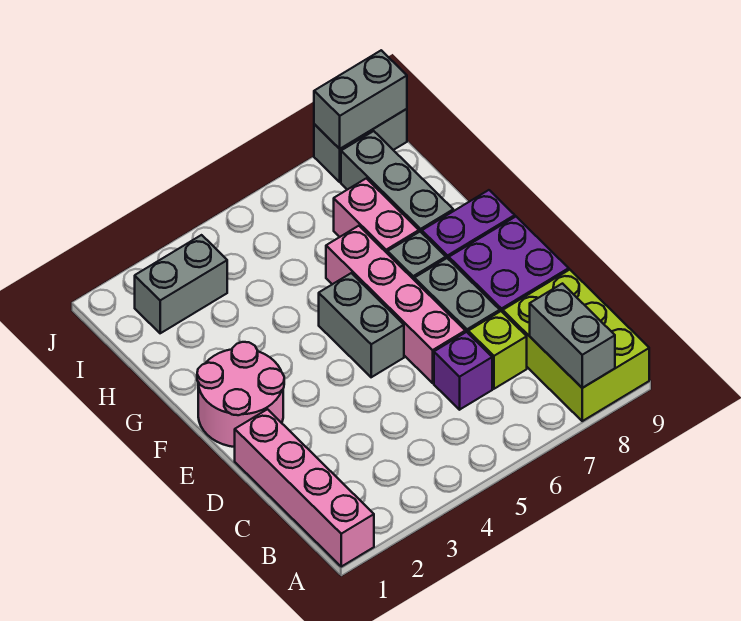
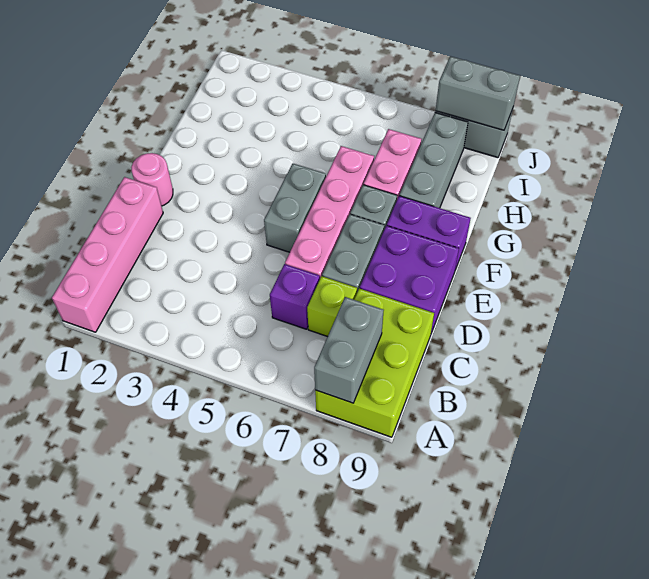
pink 2x2 round brick [197,342,284,447] -> pink 1x1 round brick [131,153,173,206]
grey 1x2 brick [135,235,227,333] -> none

